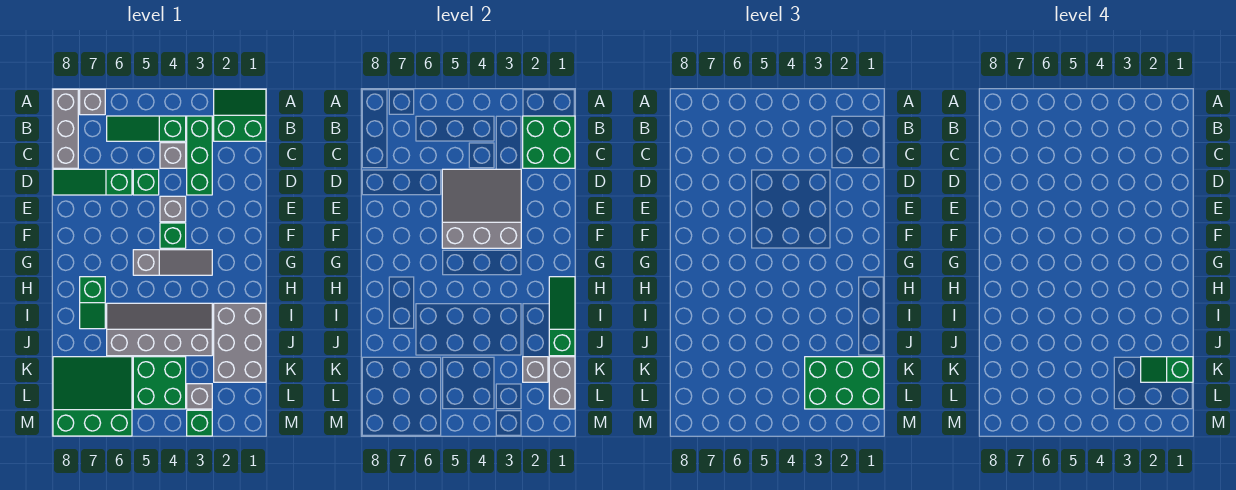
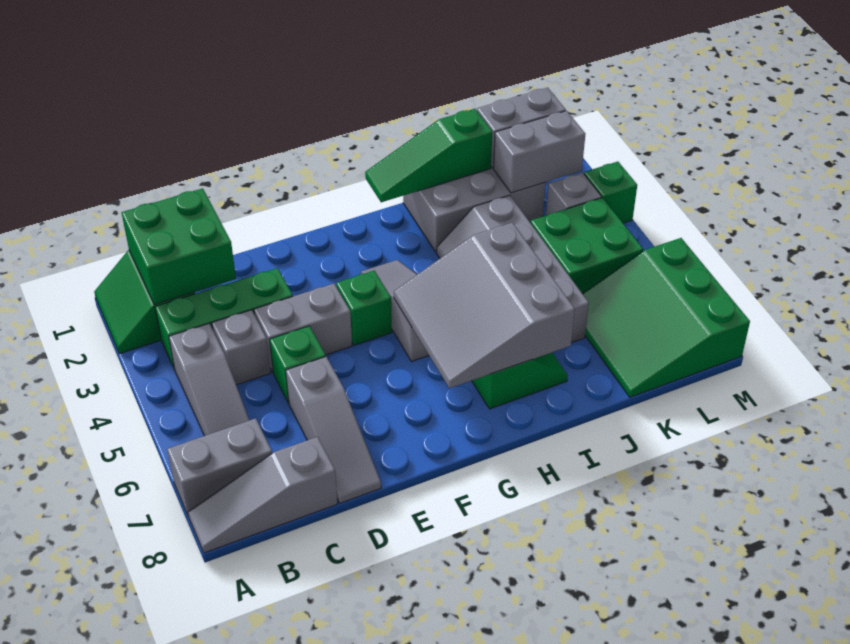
grey 1x1 brick [80,89,105,115] -> grey 1x2 brick [167,418,272,515]
grey 1x3 brick [53,89,78,168] -> grey 1x3 slope [188,437,337,553]
green 1x3 slope [107,116,186,141] -> grey 1x3 slope [169,323,249,436]
grey 3x3 slope [442,169,521,248] -> grey 3x3 slope moved to [394,223,575,388]
green 1x3 slope [53,169,132,195] -> grey 1x3 slope [286,357,381,503]
grey 1x1 brick [160,196,186,222] -> grey 1x2 brick [254,284,352,372]
green 2x3 brick [805,357,884,409] -> none
green 1x2 slope [1141,357,1193,382] -> none
grey 1x1 brick [523,357,548,382] -> grey 1x2 brick [494,111,585,193]

